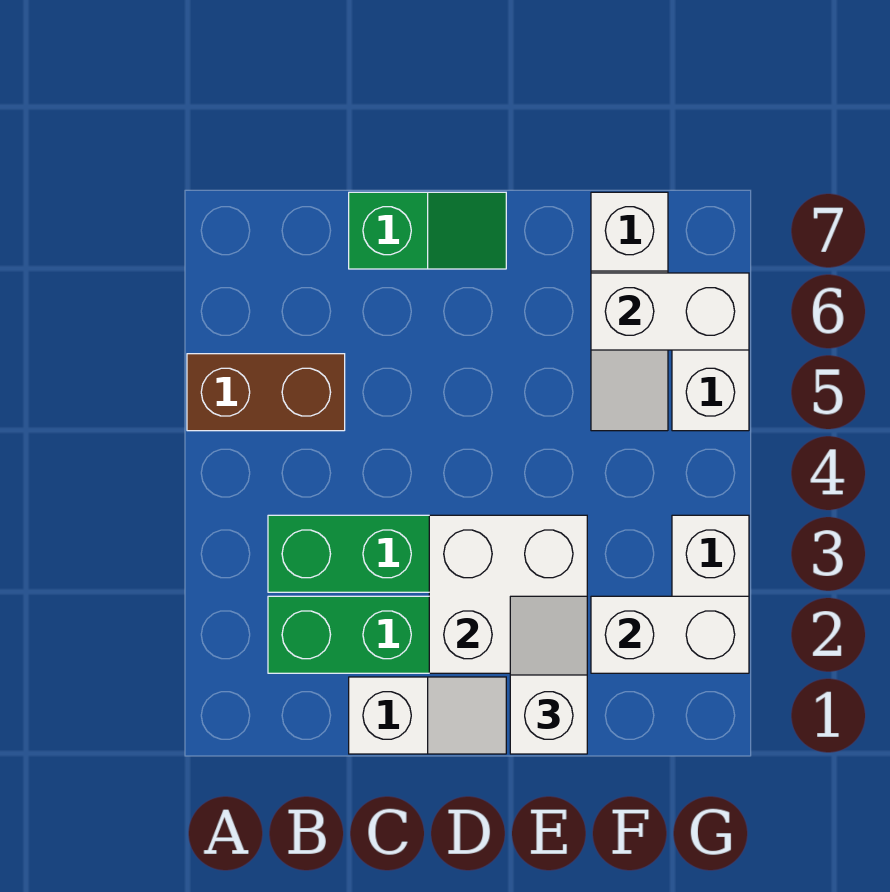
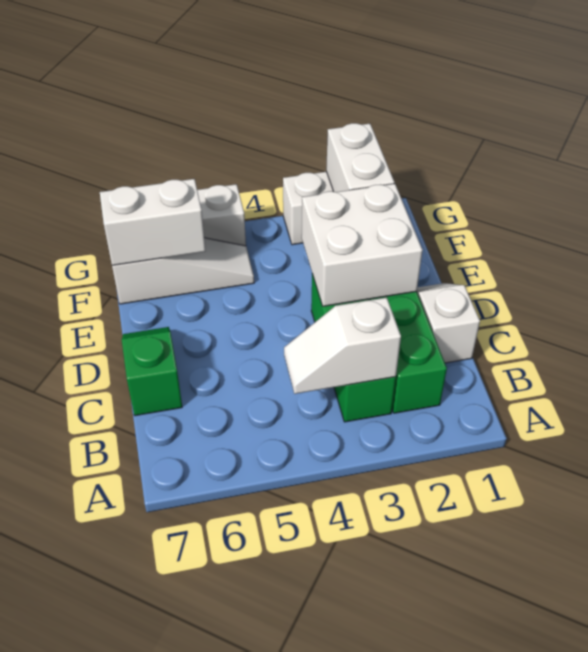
brown 1x2 brick [187,354,345,431] -> none
white 1x2 slope [510,596,587,754] -> white 1x2 slope moved to [284,297,401,394]
white 1x2 brick [591,273,749,350] -> white 1x2 brick turned to [100,179,205,265]

